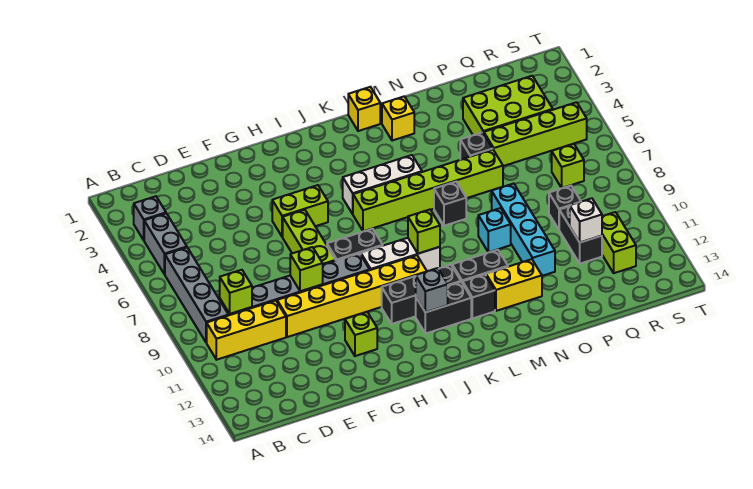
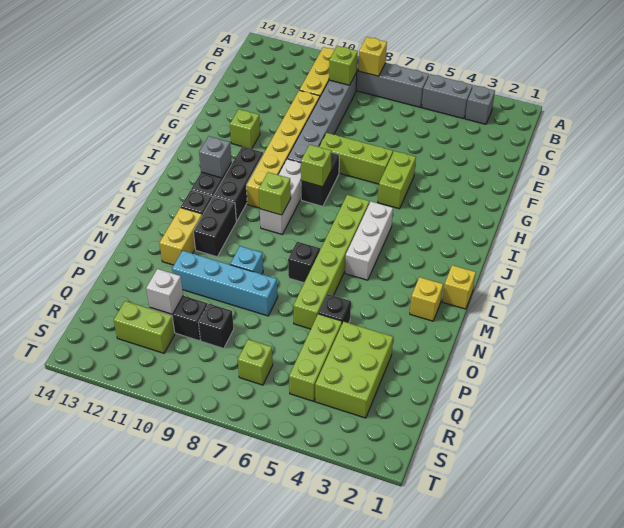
none -> yellow 1x1 brick [358,37,387,76]
lime 1x1 brick [290,247,323,291] -> lime 1x1 brick moved to [301,145,332,187]
lime 1x4 brick [484,102,587,166] -> lime 1x3 brick [289,314,342,401]

